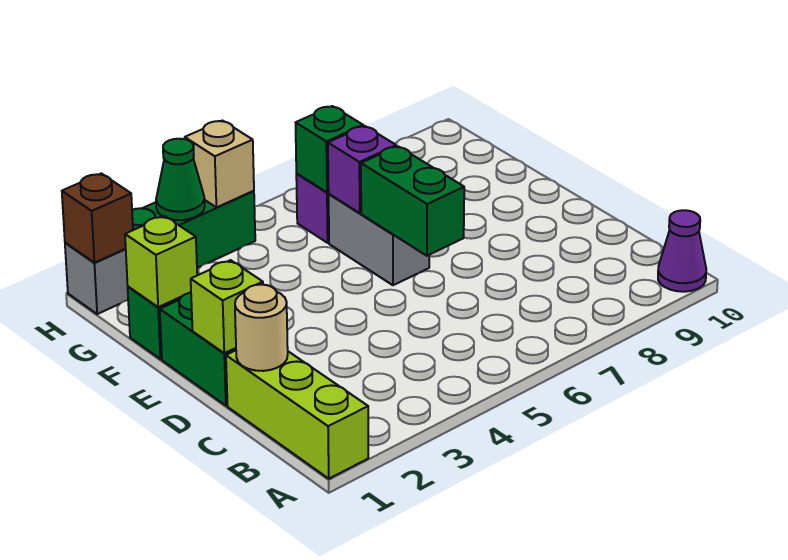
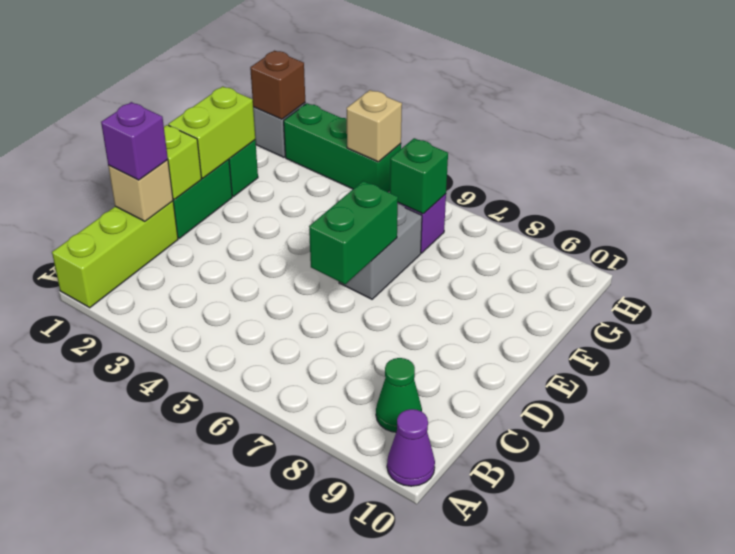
tan 1x1 round brick [235,284,288,371] -> tan 1x1 brick [108,160,173,221]
lime 1x1 brick [125,216,197,307] -> lime 1x2 brick [168,86,255,178]
purple 1x1 brick [328,126,396,213] -> purple 1x1 brick moved to [101,102,168,180]
green 1x1 cone [156,139,205,220] -> green 1x1 cone moved to [376,358,422,432]

